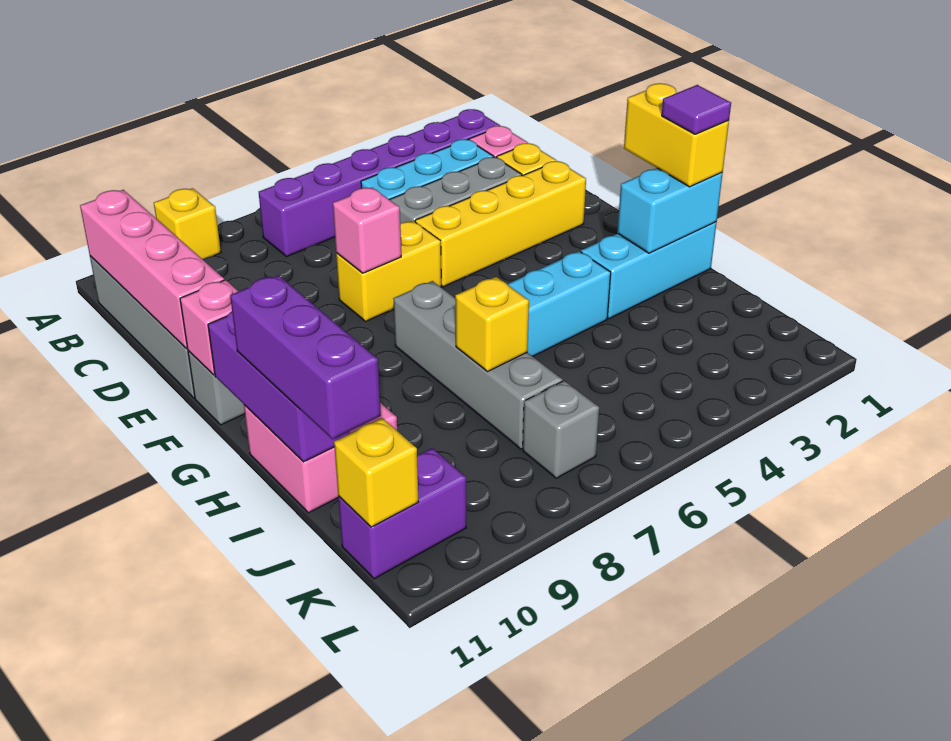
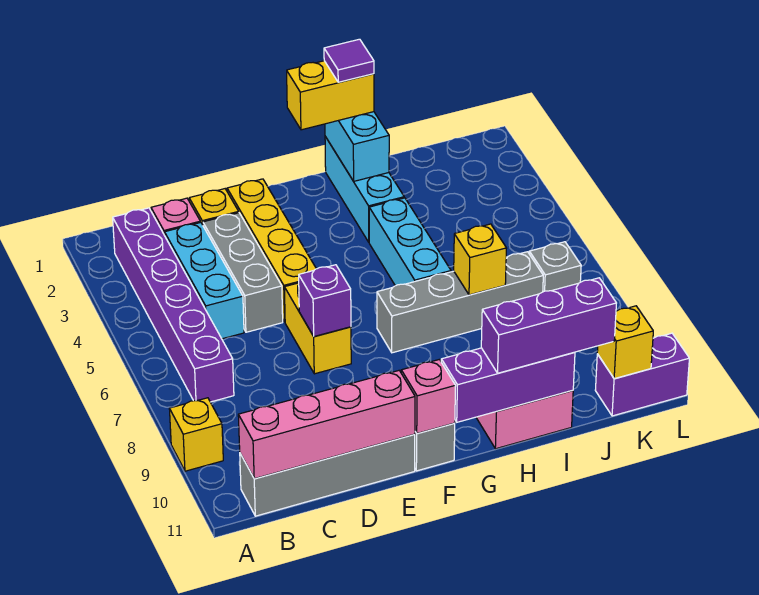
pink 1x1 brick [333,187,401,273] -> purple 1x1 brick [299,265,351,336]
purple 1x2 brick [338,448,466,579] -> purple 1x2 brick turned to [595,333,689,416]

